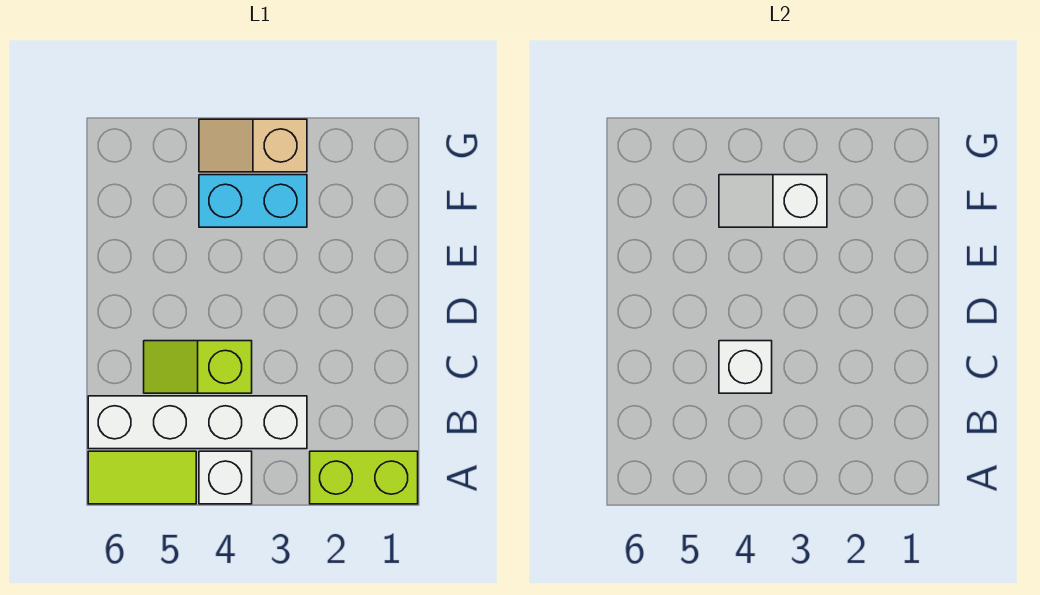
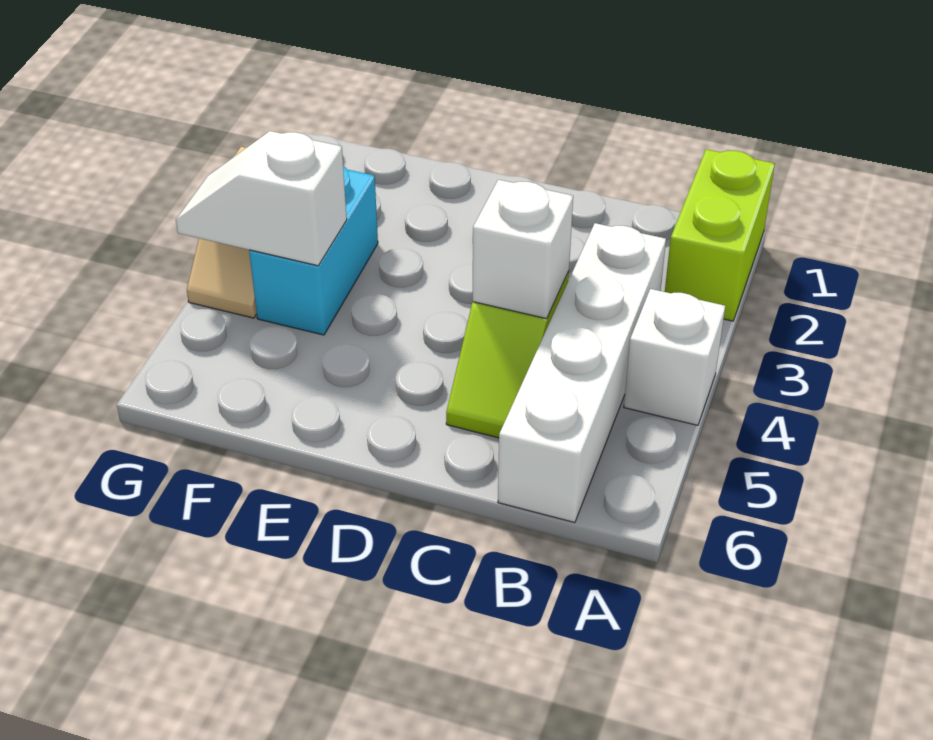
lime 1x2 tile [88,451,196,504] -> none
white 1x2 slope [719,175,827,227] -> white 1x2 slope turned to [176,131,347,266]

